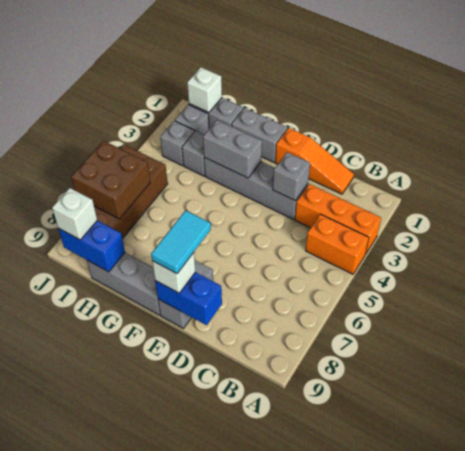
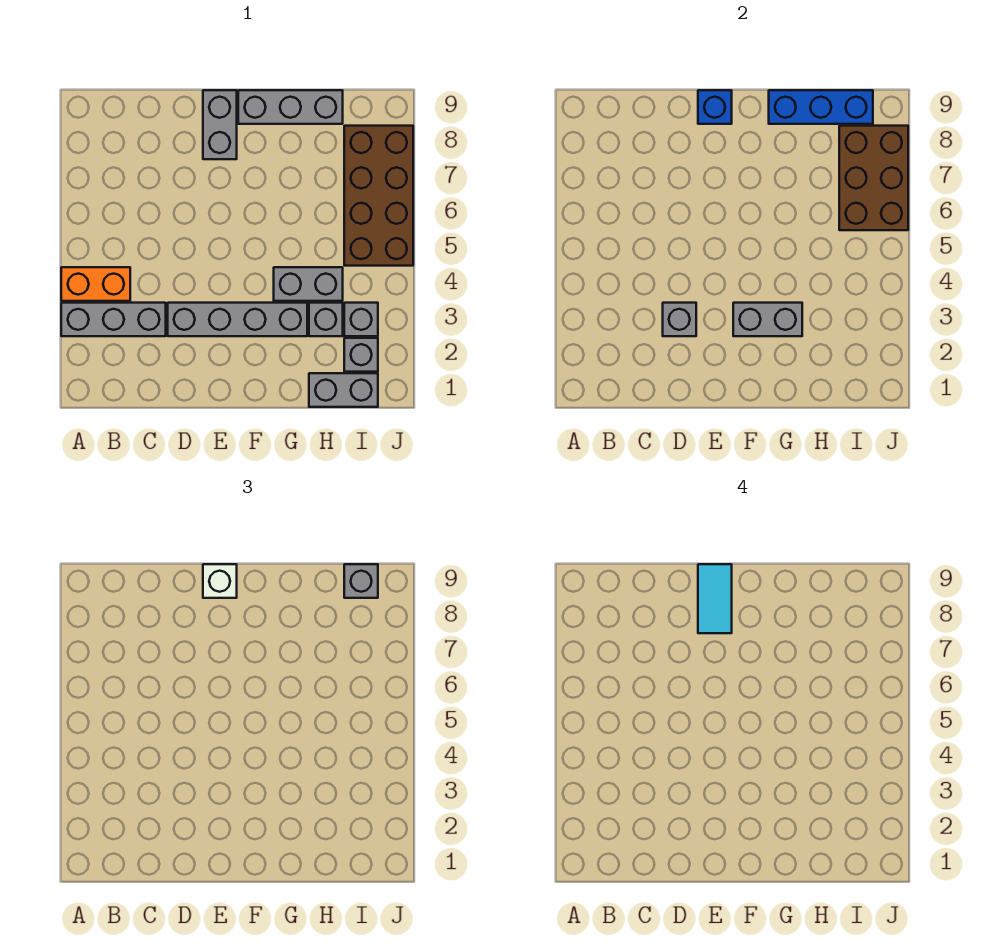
orange 1x3 brick [295,184,381,253] -> grey 1x3 brick [61,303,166,336]
orange 1x3 slope [275,128,354,194] -> none
blue 1x2 brick [155,272,222,325] -> blue 1x1 brick [698,90,732,124]
grey 1x2 brick [232,108,287,162] -> grey 1x2 brick moved to [274,267,343,301]
blue 1x2 brick [58,221,125,272] -> blue 1x3 brick [769,90,873,124]
white 1x1 brick [187,67,222,113] -> none
brown 2x2 brick [71,141,150,219] -> brown 2x3 brick [839,126,908,230]
white 1x1 brick [52,188,97,240] -> grey 1x1 brick [344,564,378,598]

